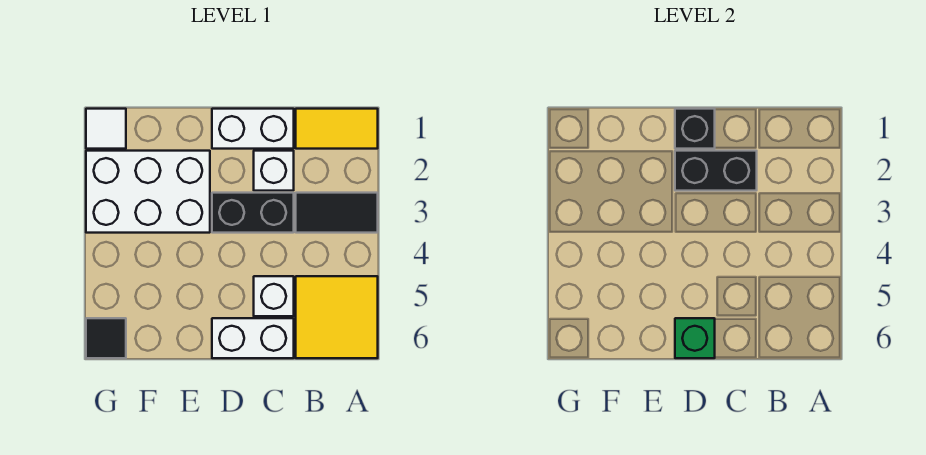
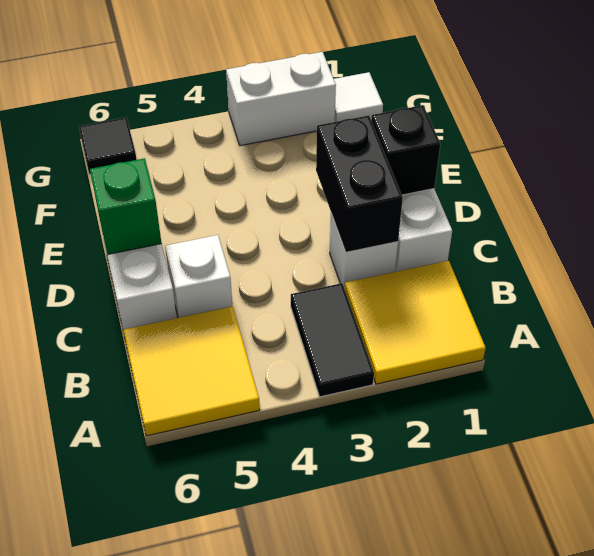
yellow 1x2 tile [296,109,378,149] -> yellow 2x2 tile [345,261,486,384]
black 1x2 brick [212,193,294,233] -> none
white 2x3 brick [86,151,210,233] -> white 1x2 brick [226,52,336,146]

